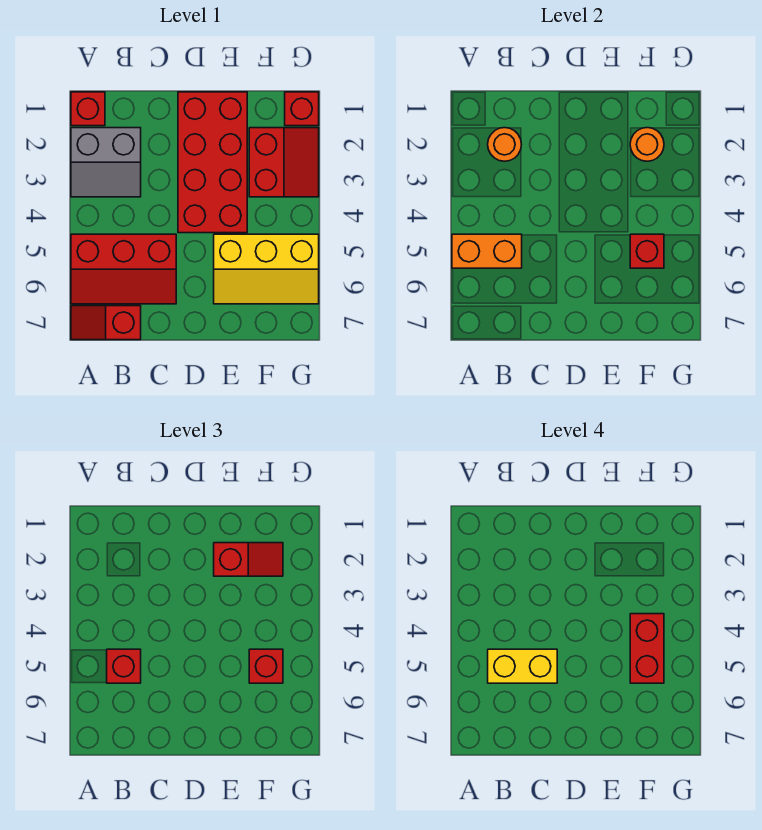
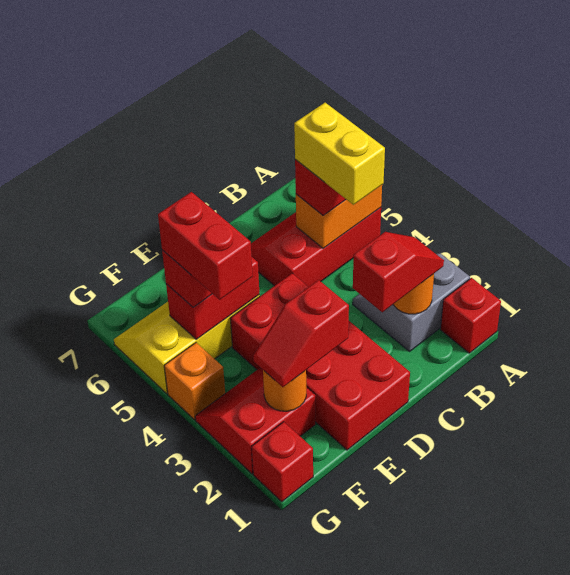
red 1x2 slope [71,306,141,340] -> red 1x2 slope moved to [353,232,444,312]
yellow 1x2 brick [488,649,557,683] -> yellow 1x2 brick turned to [294,103,385,205]
red 2x2 slope [249,128,319,197] -> red 2x2 slope turned to [195,369,316,474]
red 1x1 brick [630,234,664,268] -> red 1x2 brick [166,257,259,339]
none -> orange 1x1 brick [164,343,225,420]

